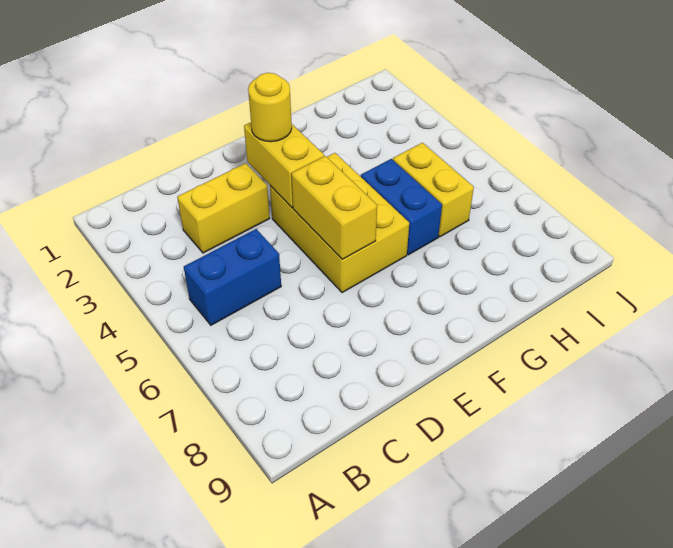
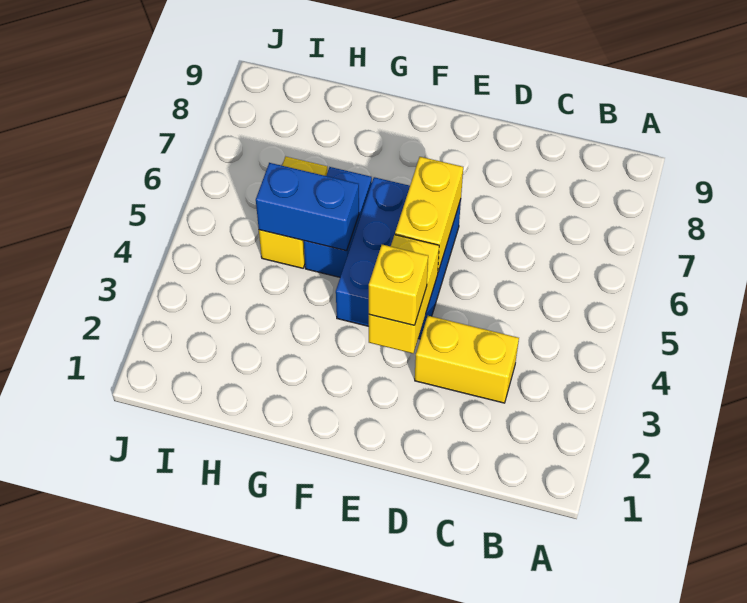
blue 1x2 brick [184,229,281,325] -> blue 1x2 brick moved to [256,163,359,251]
yellow 1x1 round brick [248,73,292,142] -> yellow 1x1 brick [369,245,428,325]
yellow 2x3 brick [270,153,409,293] -> blue 2x3 brick [336,177,461,339]

